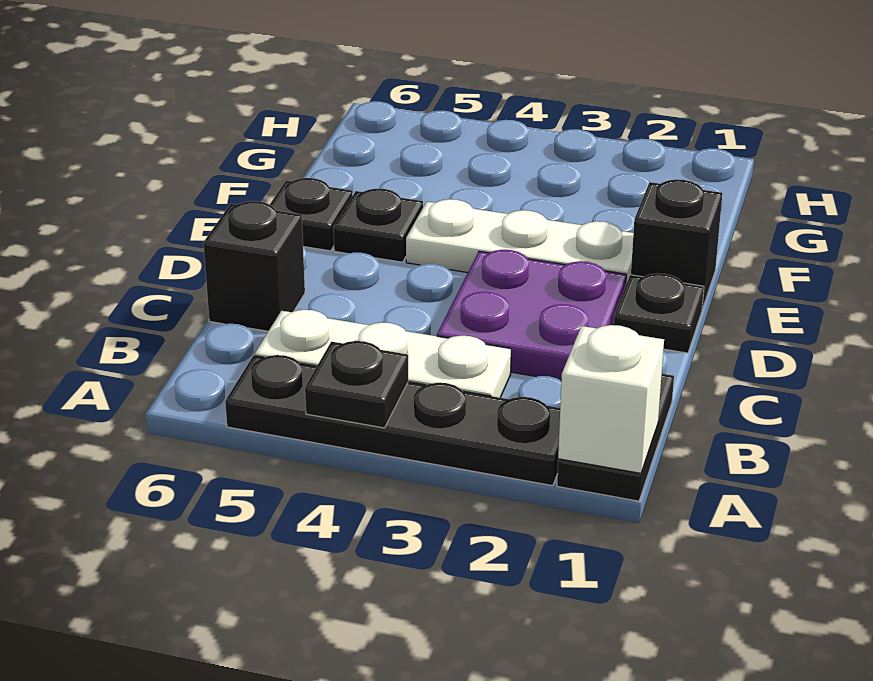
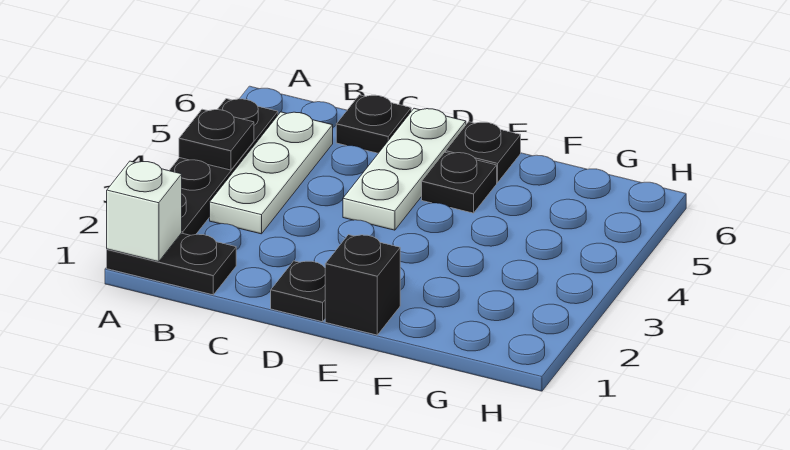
purple 2x2 plate [437,250,626,381] -> none
black 1x1 brick [203,201,305,331] -> black 1x1 plate [336,95,411,153]
white 1x3 plate [406,199,633,284] -> white 1x3 plate moved to [343,108,466,230]

